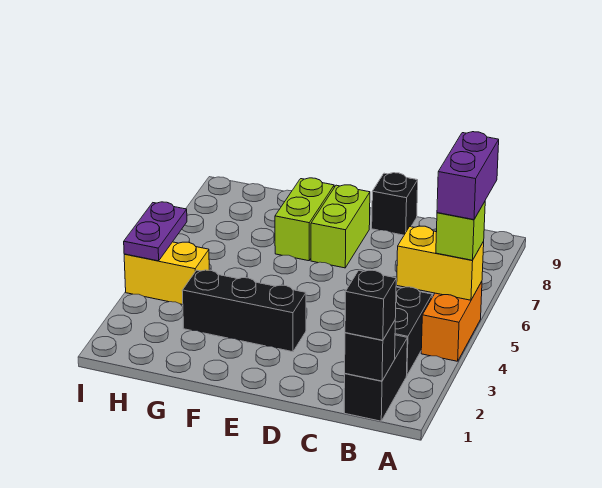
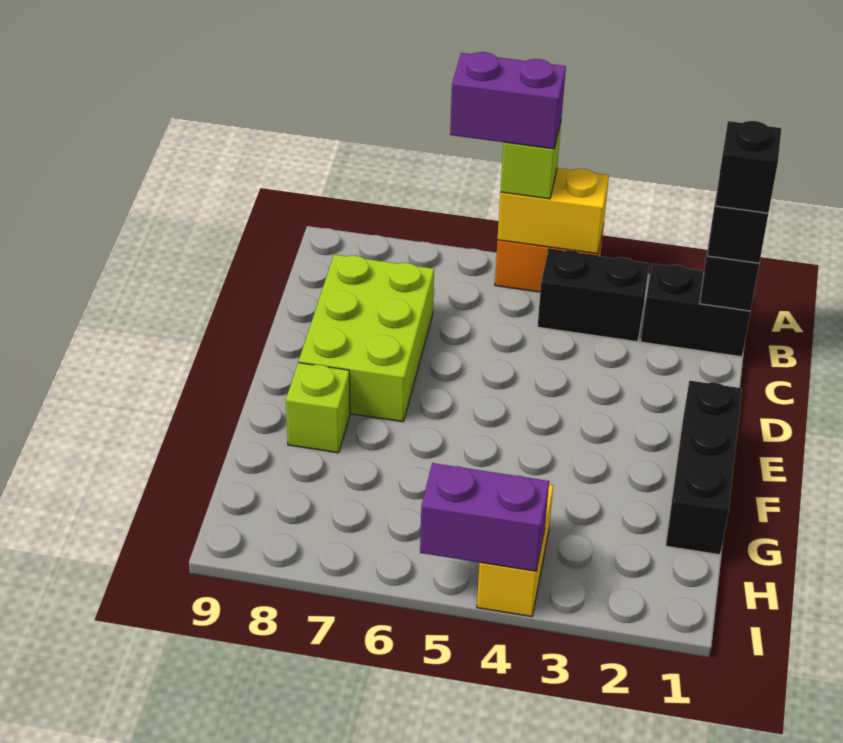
yellow 1x2 brick [397,226,484,300] -> yellow 1x2 brick turned to [498,168,609,254]
black 1x1 brick [372,173,418,235] -> black 1x1 brick moved to [715,121,781,213]
black 1x3 brick [182,270,306,352] -> black 1x3 brick moved to [666,381,742,555]
lime 1x2 brick [311,185,370,268] -> lime 2x3 brick [299,254,434,422]
lime 1x2 brick [275,178,334,261] -> lime 1x1 brick [286,363,350,453]
purple 1x2 plate [124,202,187,261] -> purple 1x2 brick [420,463,549,571]

